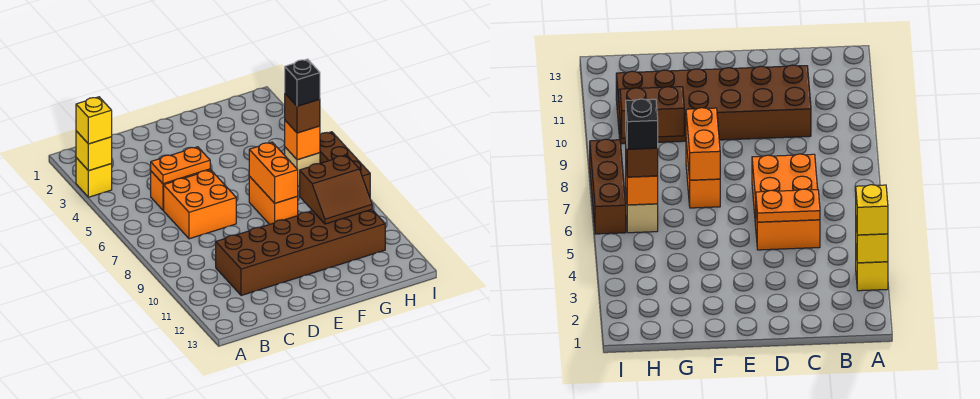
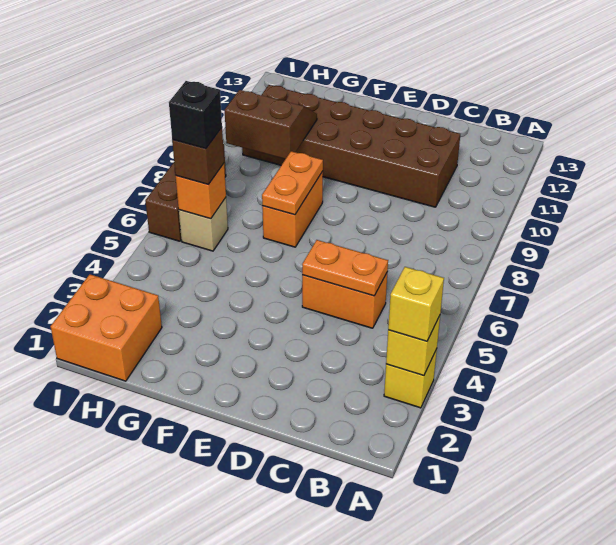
orange 2x2 brick [164,170,236,239] -> orange 2x2 brick moved to [51,274,162,381]
orange 1x2 brick [249,142,298,203] -> orange 1x2 plate [262,151,323,215]

